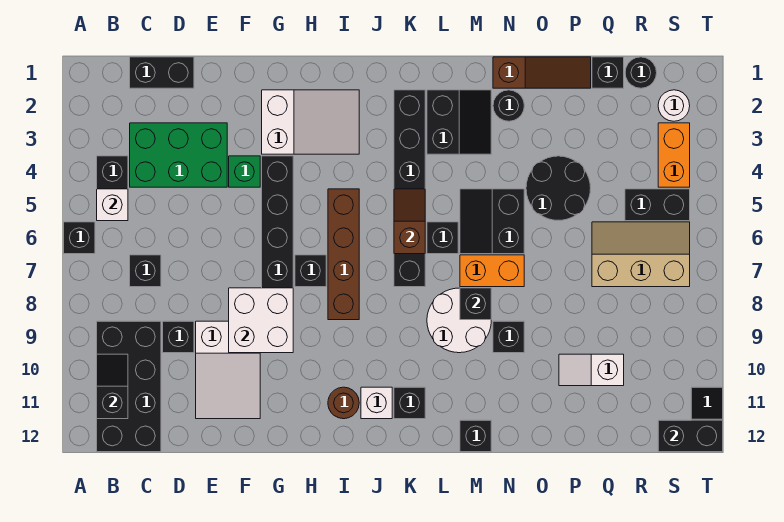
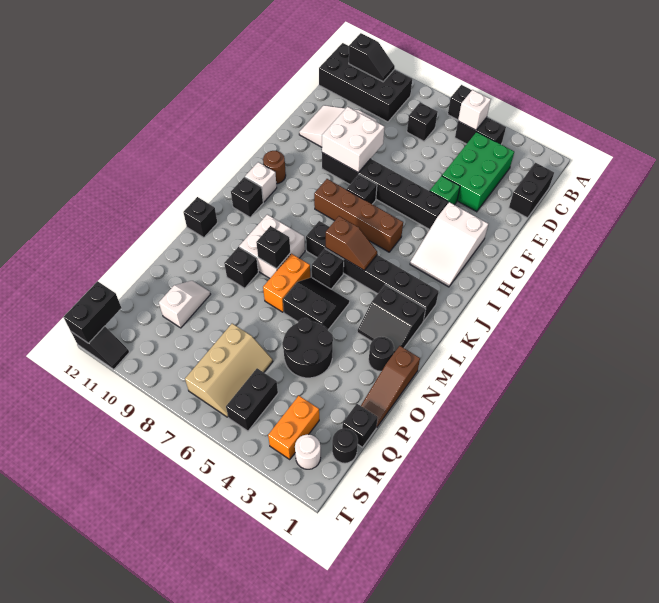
black 1x1 brick [163,321,194,353] -> none
white 2x2 round brick [427,288,491,353] -> white 2x2 brick [239,214,305,278]
orange 1x2 brick [658,123,690,187] -> orange 1x2 brick turned to [268,396,319,459]

